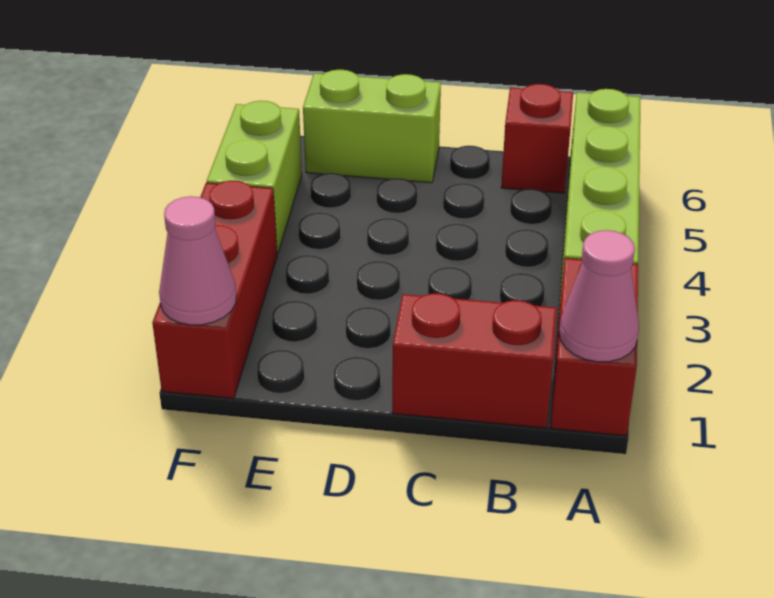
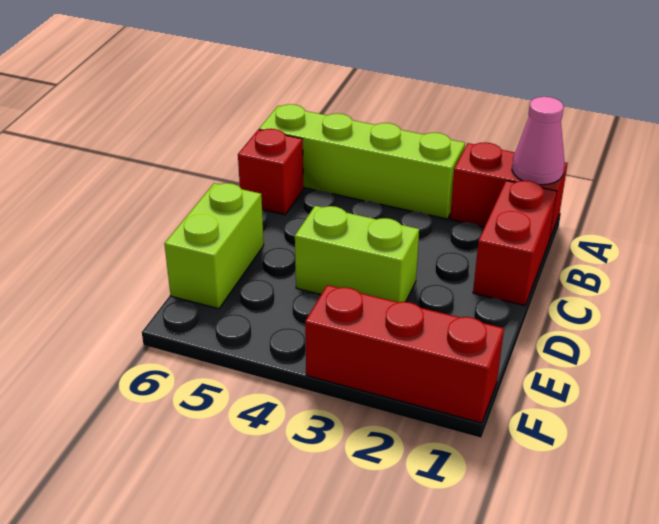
pink 1x1 cone [159,196,236,325] -> none
lime 1x2 brick [207,101,302,253] -> lime 1x2 brick moved to [295,206,419,302]

